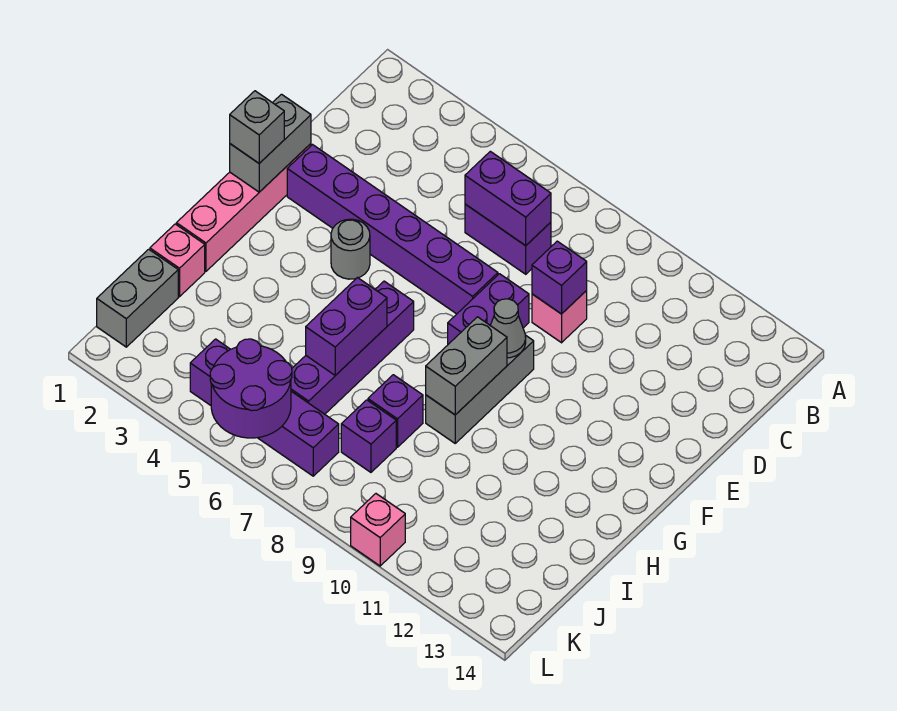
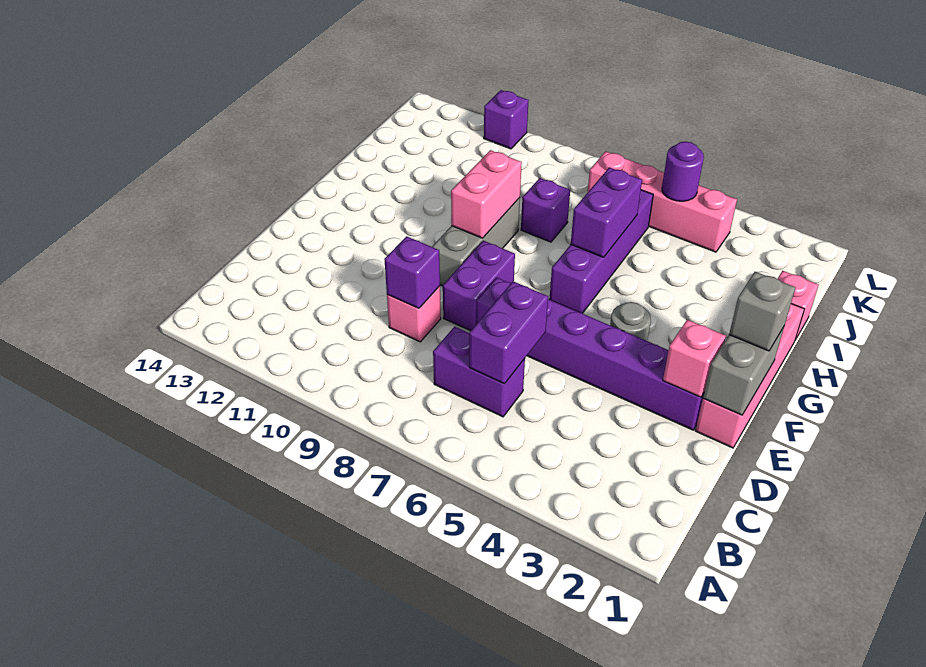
purple 1x2 brick [465,151,551,246] -> purple 1x2 brick turned to [469,281,548,384]
grey 1x1 cone [490,299,526,358] -> none
grey 1x2 brick [426,317,507,415] -> pink 1x2 brick [451,150,522,238]
grey 1x2 brick [97,249,178,347] -> none
purple 1x1 brick [341,400,396,472] -> purple 1x1 brick moved to [484,90,529,149]
purple 1x4 brick [190,339,339,476] -> pink 1x4 brick [588,151,737,252]
purple 2x2 round brick [210,339,292,438] -> purple 1x1 round brick [662,142,704,201]
pink 1x1 brick [351,494,405,566] -> pink 1x1 brick moved to [663,320,726,397]

